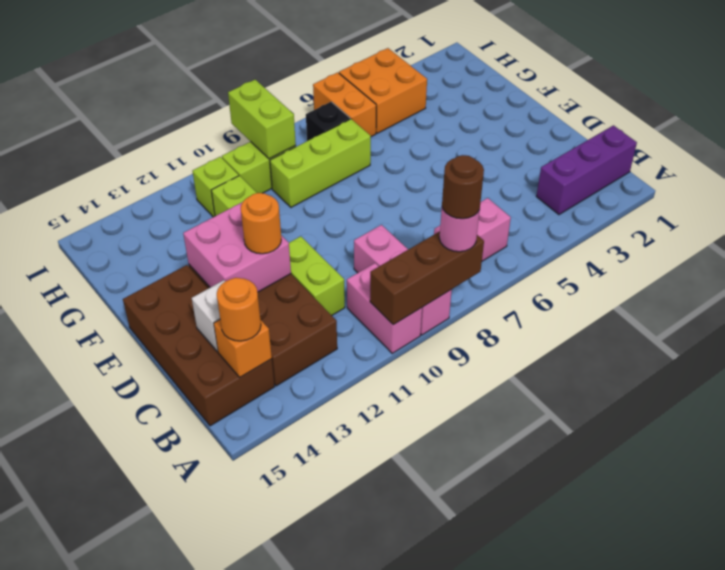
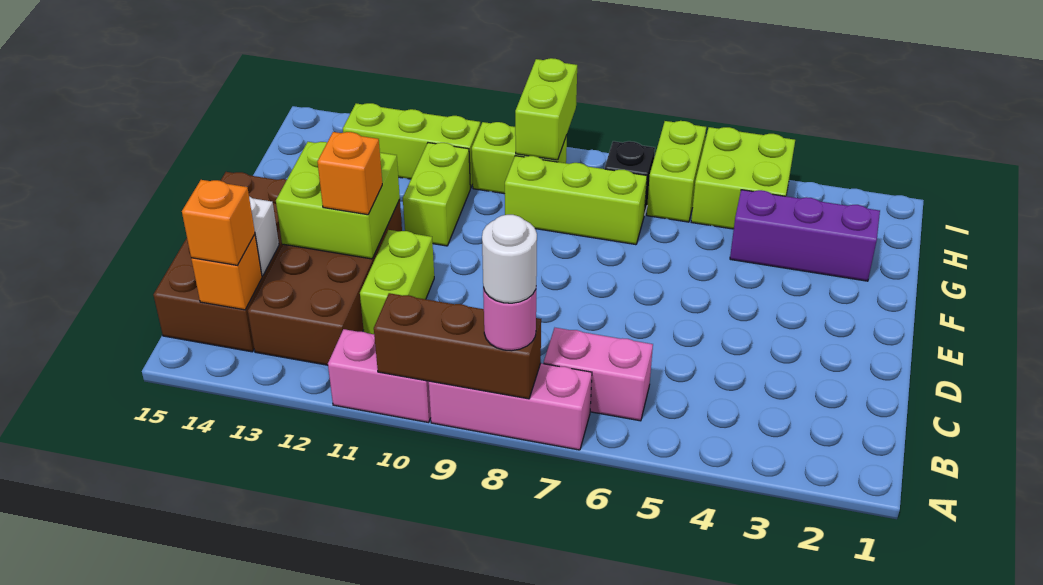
brown 1x1 round brick [442,155,484,219] -> white 1x1 round brick [482,215,537,303]
pink 1x3 brick [354,225,452,335] -> pink 1x3 brick turned to [429,363,592,450]
pink 1x2 brick [347,263,422,353] -> pink 1x2 brick turned to [328,329,431,423]
purple 1x3 brick [536,125,637,215] -> purple 1x3 brick moved to [730,190,880,281]
orange 1x1 round brick [217,278,261,341] -> orange 1x1 brick [182,180,255,265]
pink 2x2 brick [183,203,291,292] -> lime 2x2 brick [276,142,400,259]
orange 1x1 round brick [241,193,281,254] -> orange 1x1 brick [317,132,382,215]
orange 2x2 brick [339,48,427,133] -> lime 2x2 brick [691,127,795,229]
orange 1x2 brick [313,72,376,137] -> lime 1x2 brick [647,121,706,222]
lime 1x1 brick [193,157,239,217] -> lime 1x3 brick [343,103,480,188]

